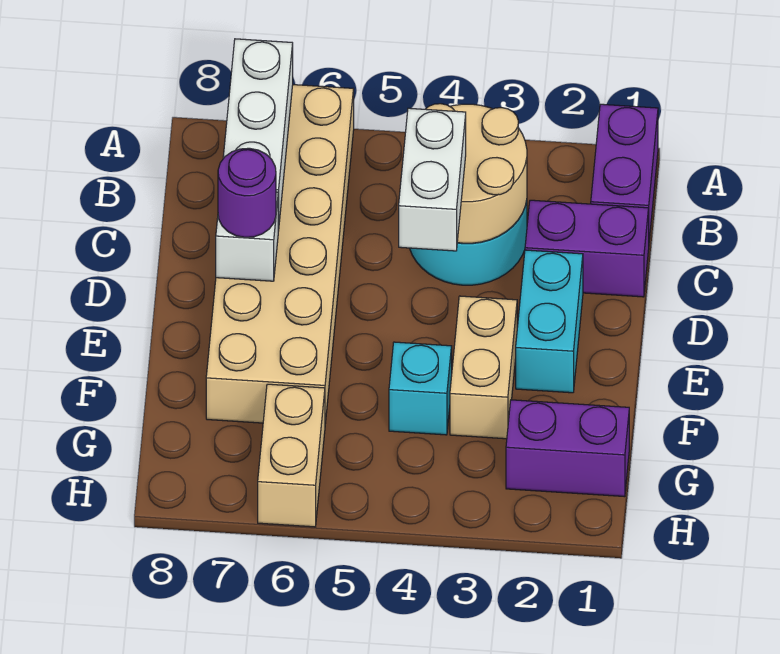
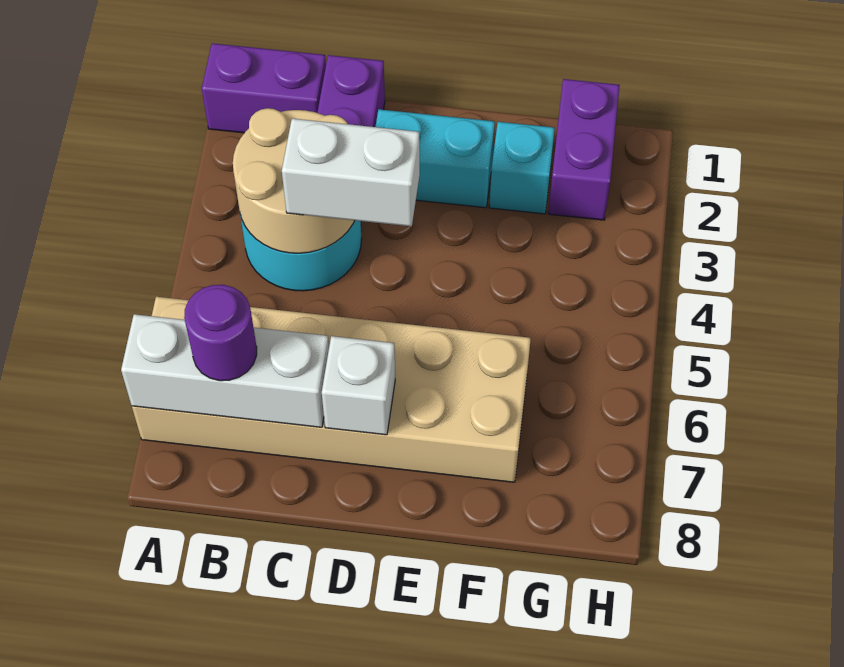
purple 1x1 round brick [218,148,276,237] -> purple 1x1 round brick moved to [184,285,257,381]
tan 1x2 brick [450,296,517,439] -> none
cyan 1x1 brick [389,342,452,435] -> cyan 1x1 brick moved to [489,122,555,214]
tan 1x2 brick [258,384,325,527] -> none

